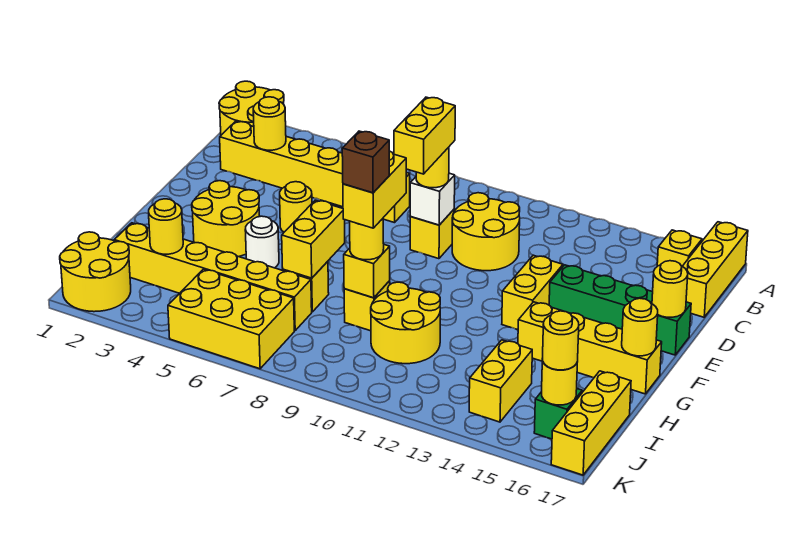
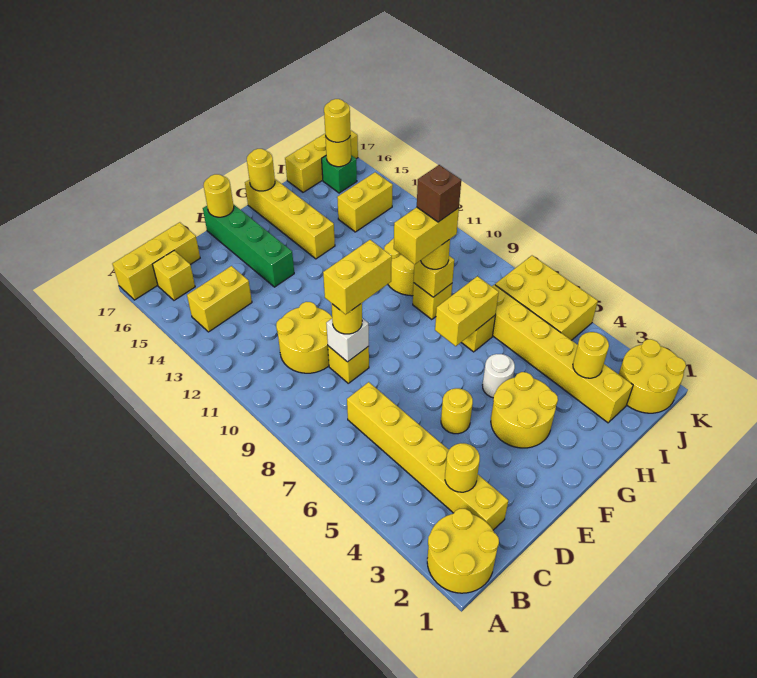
yellow 1x2 brick [502,255,563,330] -> yellow 1x2 brick moved to [187,266,252,332]

